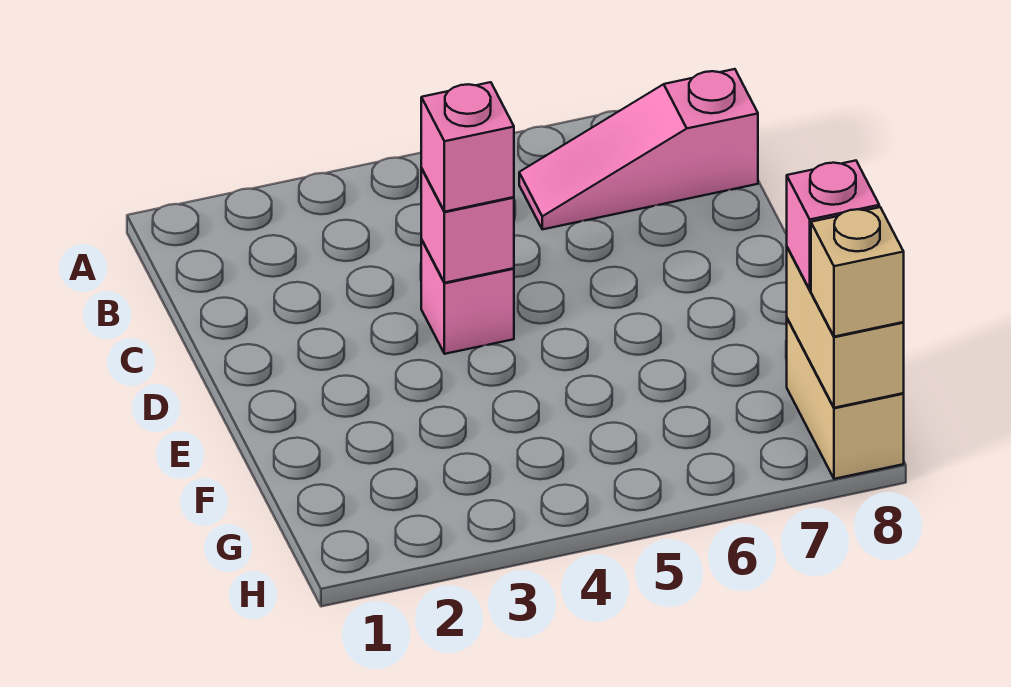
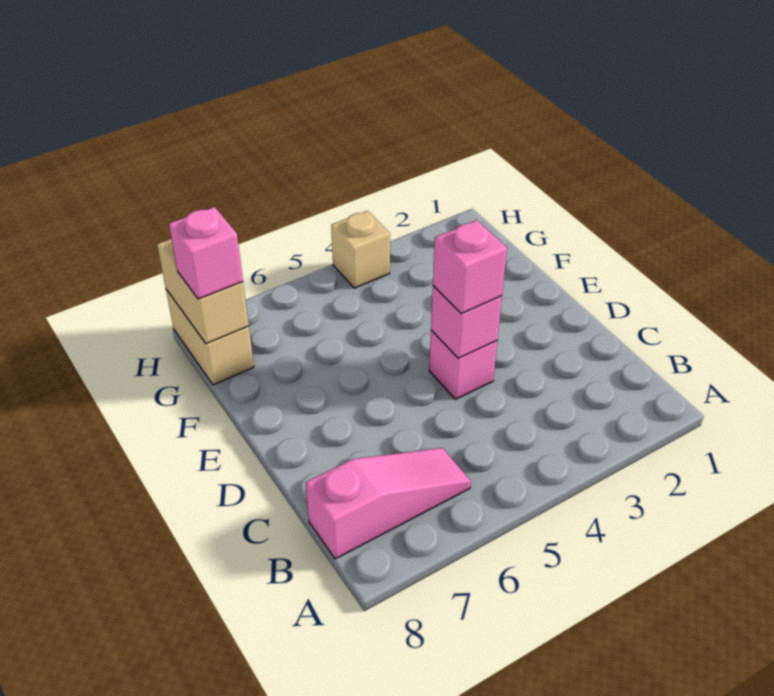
tan 1x1 brick [811,207,904,337] -> tan 1x1 brick moved to [331,211,390,288]

